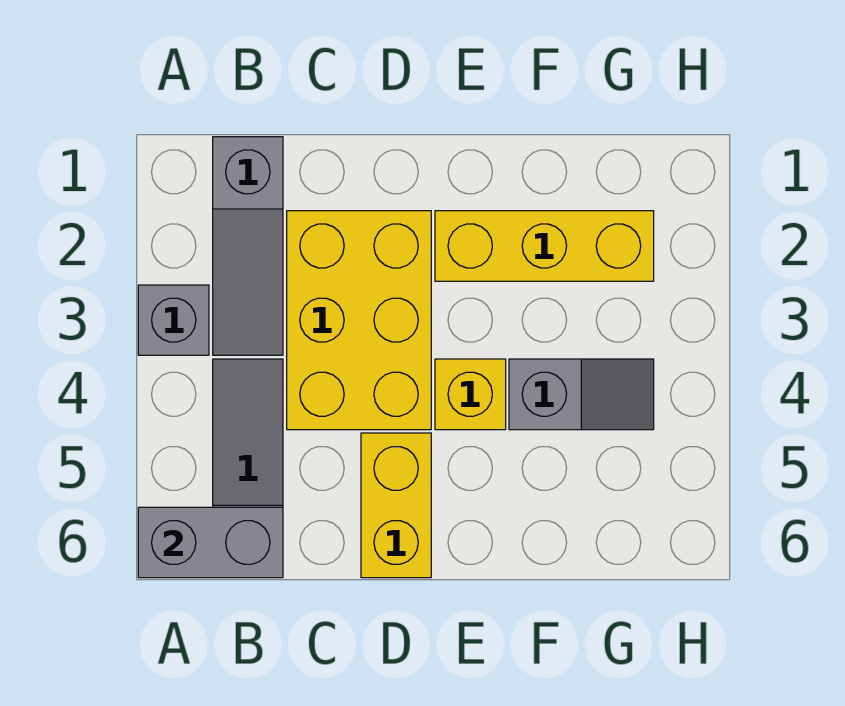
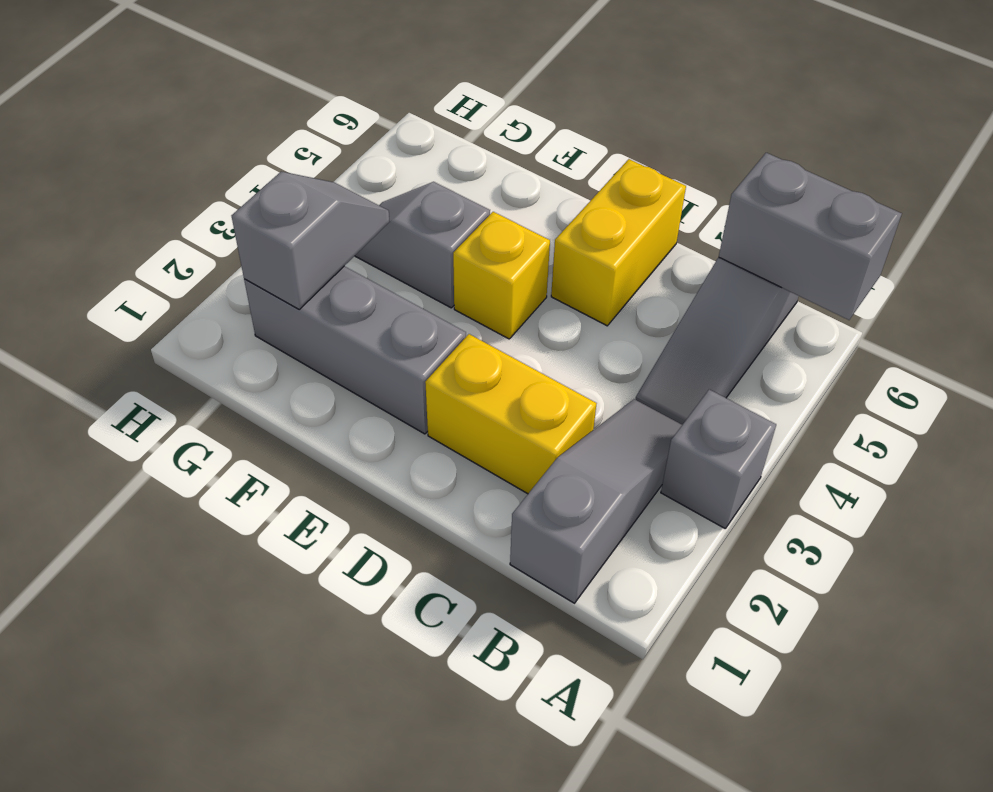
yellow 2x3 brick [287,211,431,430] -> yellow 1x2 brick [425,334,597,494]
yellow 1x3 brick [435,211,654,281] -> grey 1x3 brick [244,266,466,434]
none -> grey 1x2 slope [232,172,389,309]

